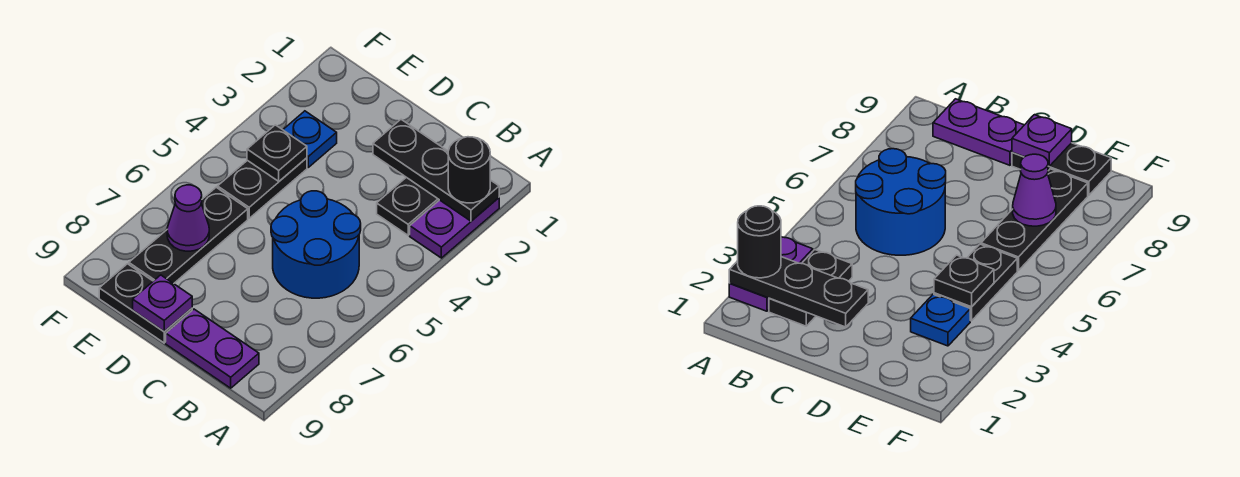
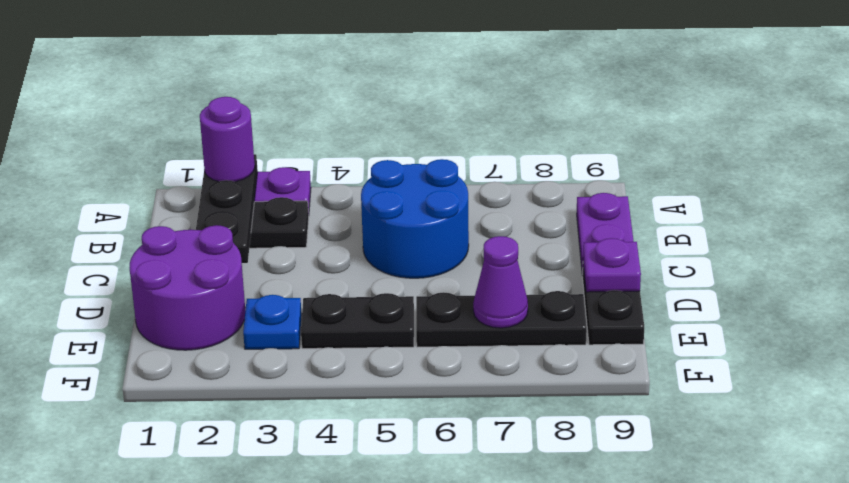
black 1x1 round brick [448,137,490,203] -> purple 1x1 round brick [200,97,255,182]
none -> purple 2x2 round brick [129,225,245,350]
black 1x1 plate [247,125,307,181] -> none

